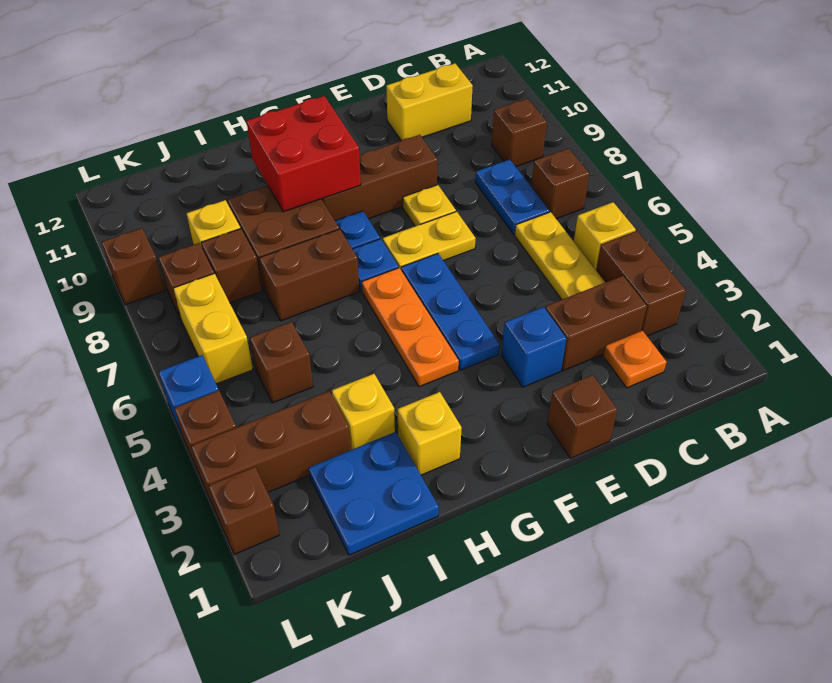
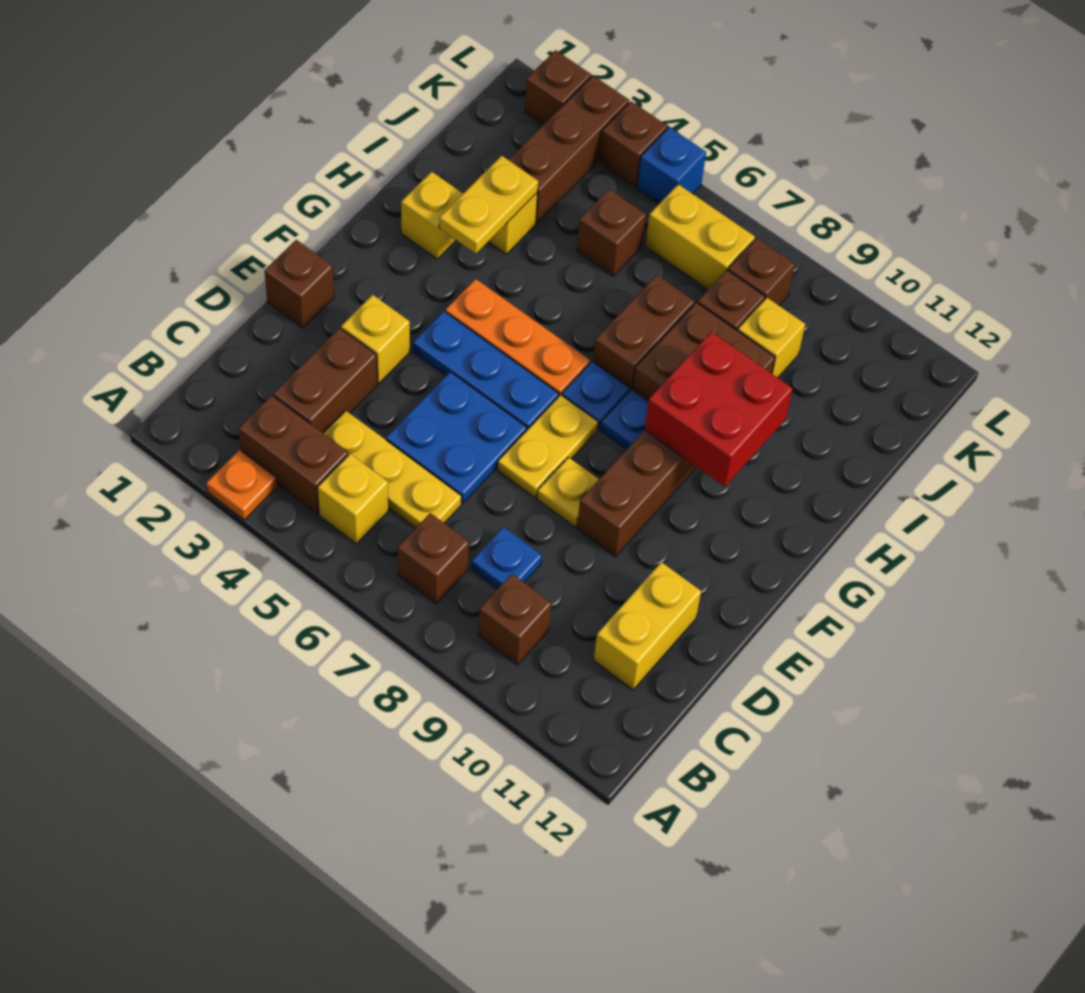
orange 1x1 plate [603,330,667,388] -> orange 1x1 plate moved to [206,450,277,520]
blue 1x2 plate [475,159,550,234] -> blue 1x1 plate [472,527,542,589]
blue 1x1 brick [502,307,566,387] -> yellow 1x1 brick [341,295,410,383]
none -> yellow 1x2 plate [439,156,538,254]
blue 2x2 plate [308,432,439,555] -> blue 2x2 plate moved to [386,372,527,503]
brown 1x1 brick [102,228,165,305] -> none

